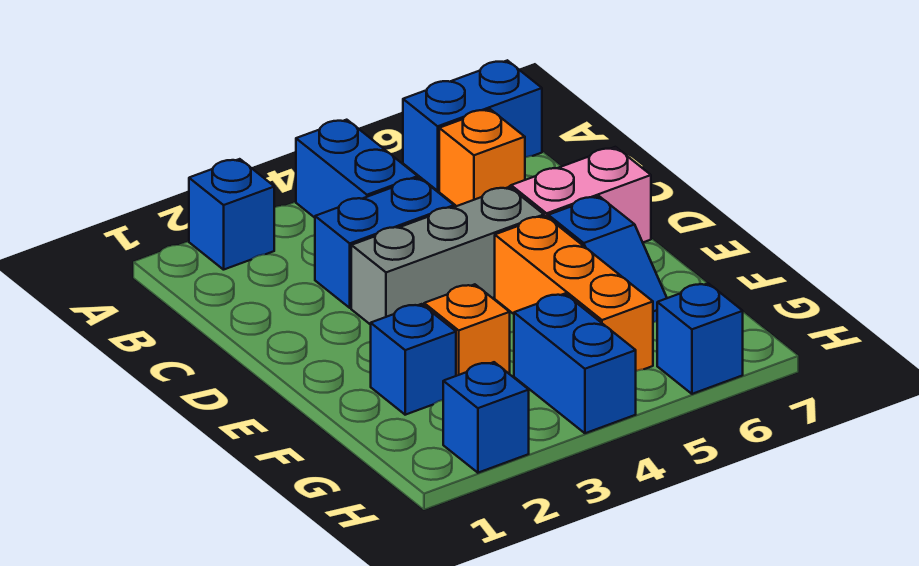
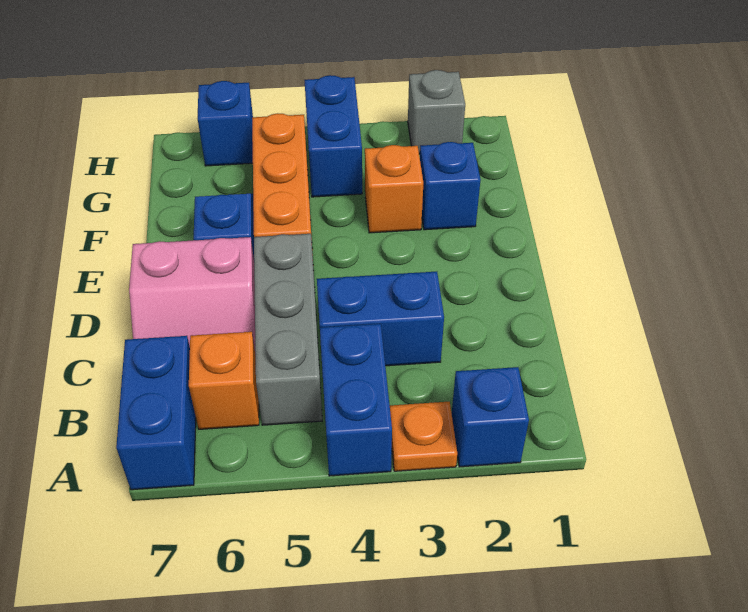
none -> orange 1x1 plate [390,402,457,471]
blue 1x2 brick [403,60,542,191] -> blue 1x2 brick turned to [116,336,196,490]
grey 1x3 brick [351,187,544,325] -> grey 1x3 brick turned to [254,234,322,425]
blue 1x1 brick [443,362,529,473] -> grey 1x1 brick [408,70,465,154]

